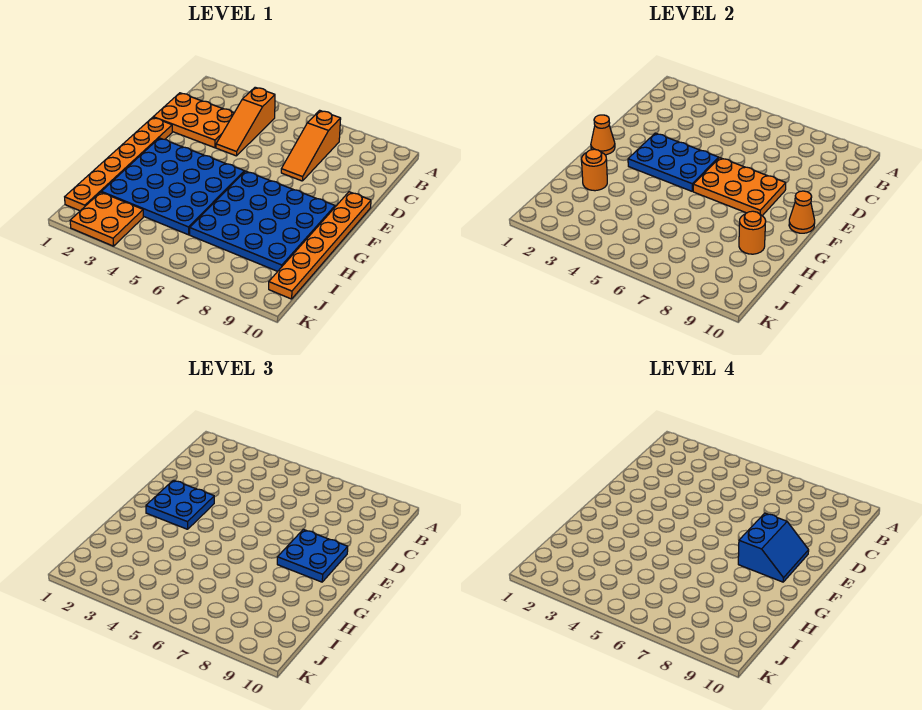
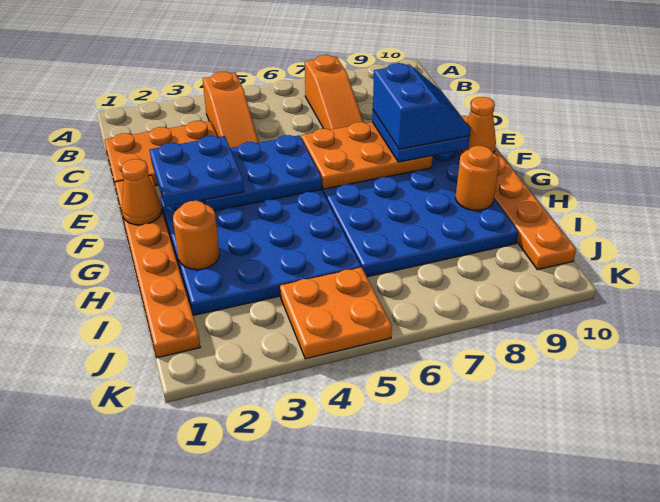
orange 2x2 plate [70,192,143,246] -> orange 2x2 plate moved to [280,267,392,359]

